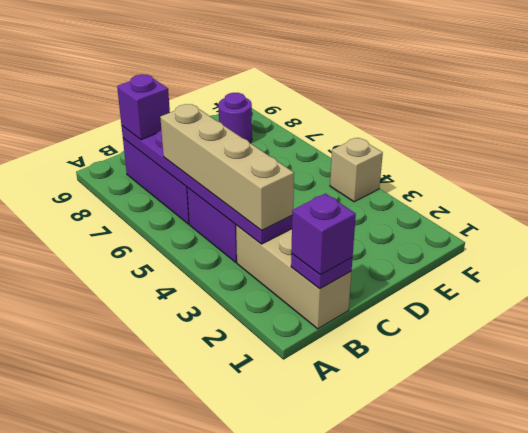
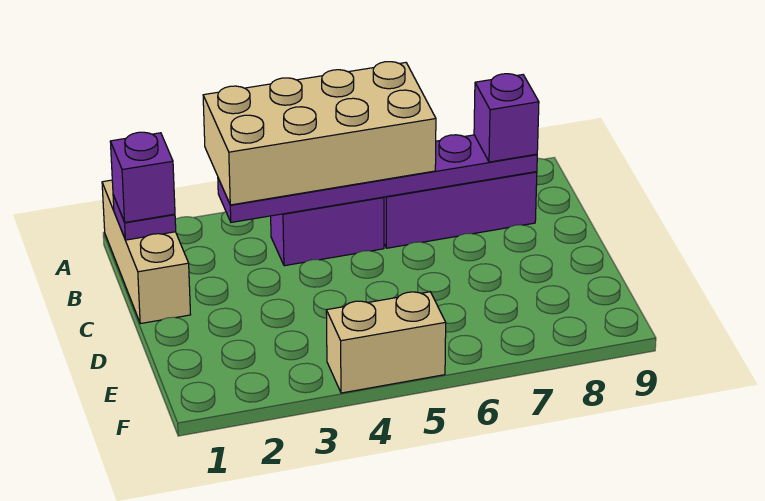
tan 1x3 brick [236,225,351,329] -> tan 1x3 brick turned to [102,180,191,324]
tan 1x4 brick [160,104,294,231] -> tan 2x4 brick [203,62,436,205]
purple 1x1 round brick [218,93,252,143] -> none
tan 1x1 brick [330,138,383,202] -> tan 1x2 brick [326,292,446,393]

